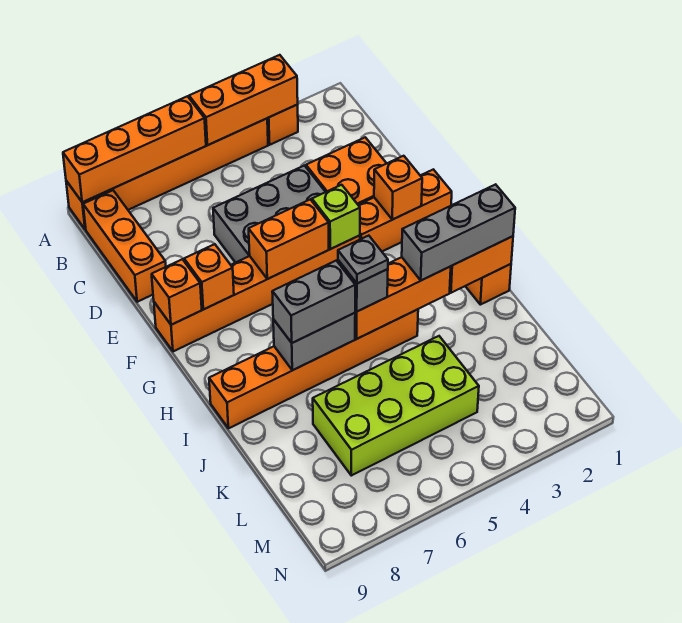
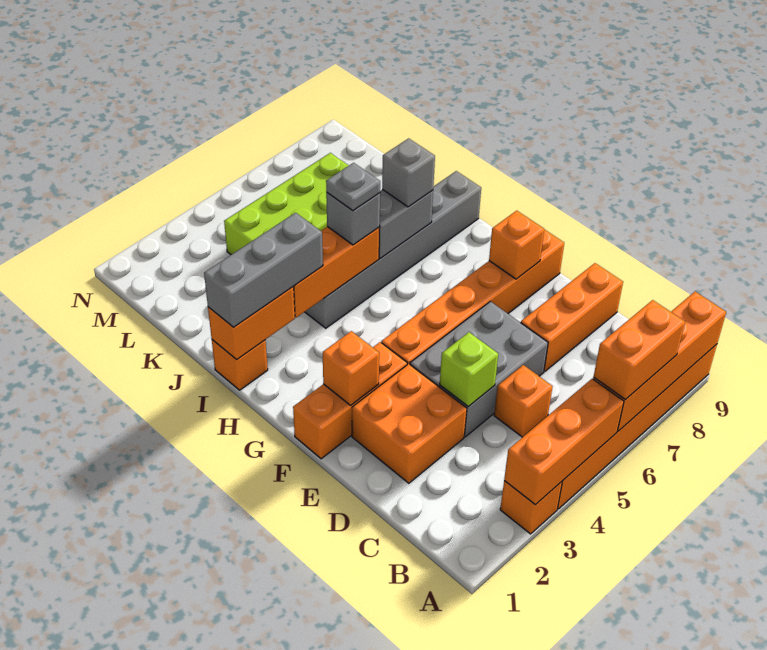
orange 1x3 brick [83,190,166,302] -> orange 1x3 brick turned to [521,263,623,372]
lime 1x1 brick [312,185,360,249] -> lime 1x1 brick moved to [440,332,498,407]
orange 1x2 brick [249,199,329,279] -> orange 1x2 brick moved to [594,300,685,400]
orange 1x1 brick [152,259,202,325] -> orange 1x1 brick moved to [494,365,553,437]
orange 1x6 brick [209,309,418,428] -> grey 1x6 brick [305,171,481,328]
grey 1x2 brick [272,261,355,343] -> grey 1x1 brick [382,138,435,207]

